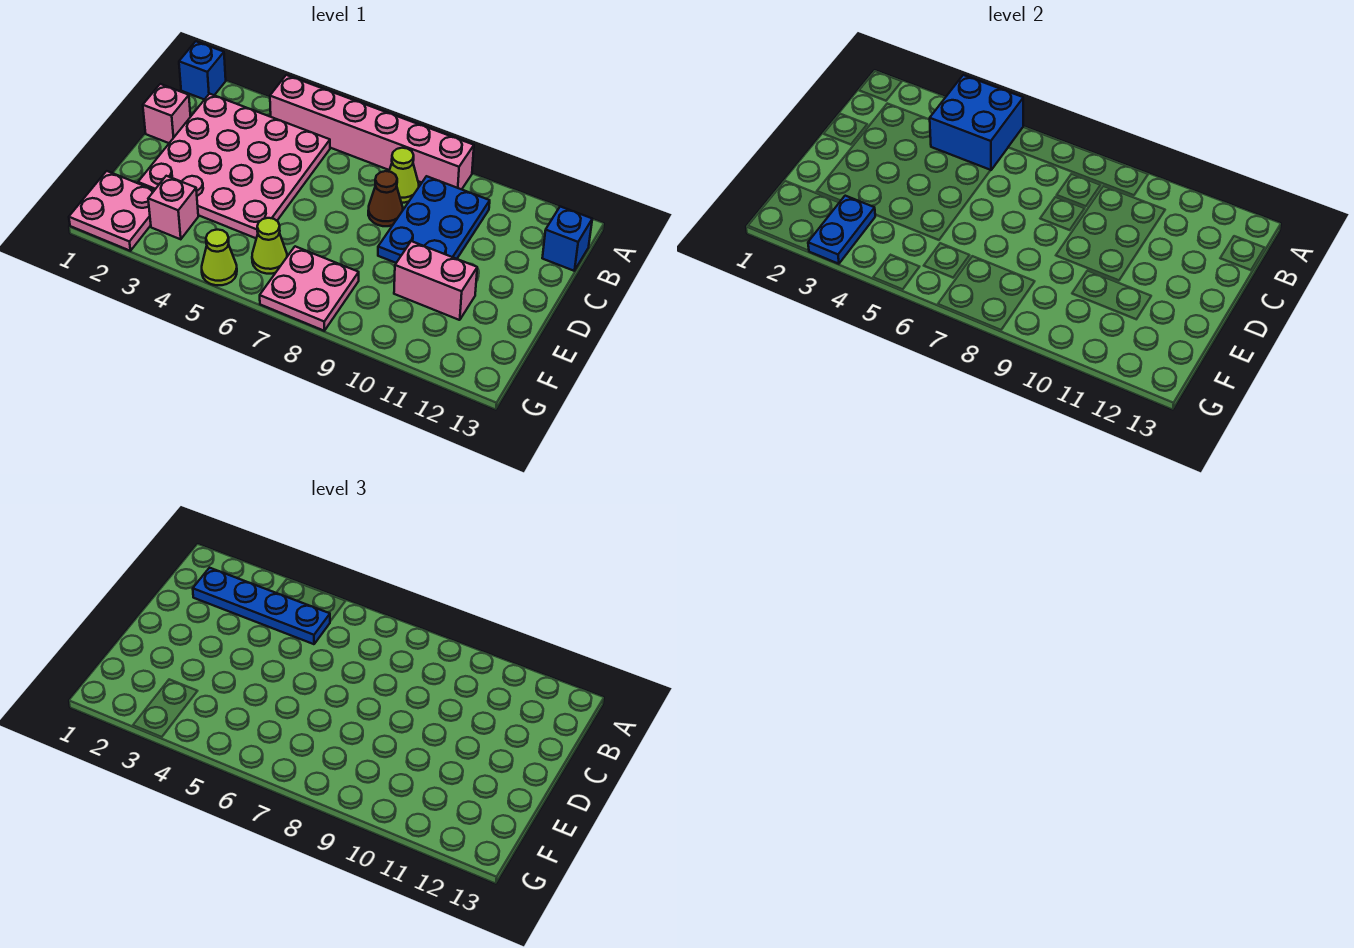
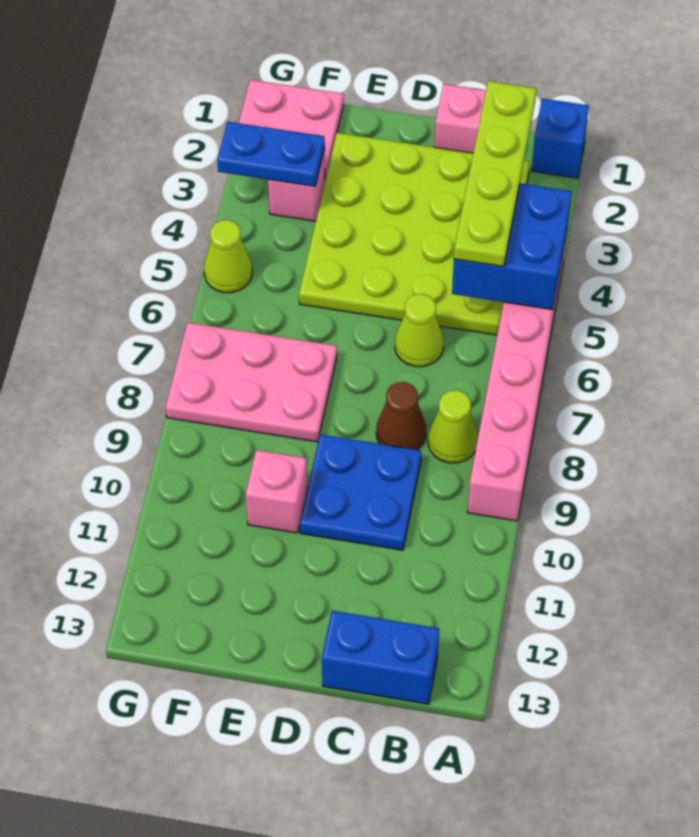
pink 4x4 plate [138,94,330,238] -> lime 4x4 plate [299,133,530,335]
blue 1x4 plate [193,568,330,644] -> lime 1x4 plate [454,81,537,267]
blue 2x3 plate [378,176,490,263] -> blue 2x2 plate [300,434,421,550]
blue 1x1 brick [542,207,592,271] -> blue 1x2 brick [322,611,439,704]
pink 1x2 brick [394,241,477,320] -> pink 1x1 brick [245,450,307,533]
lime 1x1 cone [252,218,287,274] -> lime 1x1 cone moved to [395,294,444,367]
pink 2x2 plate [260,246,359,331] -> pink 2x3 plate [165,322,337,442]

